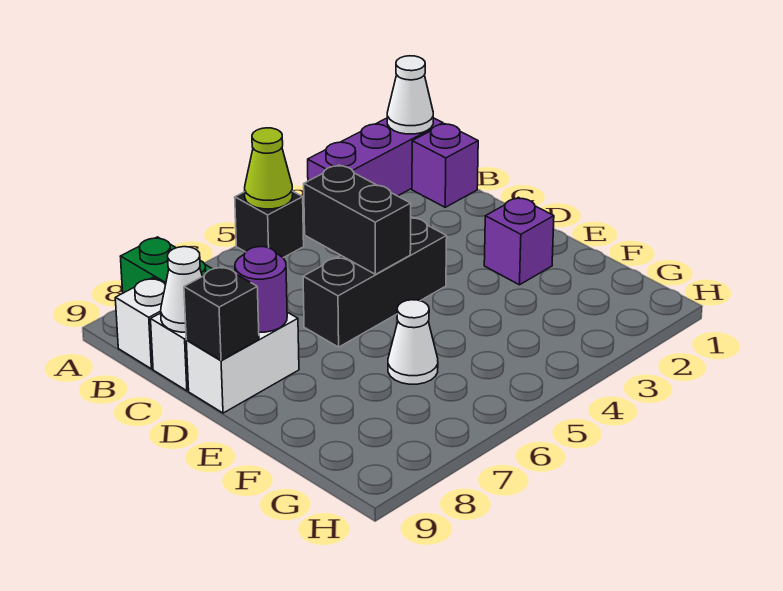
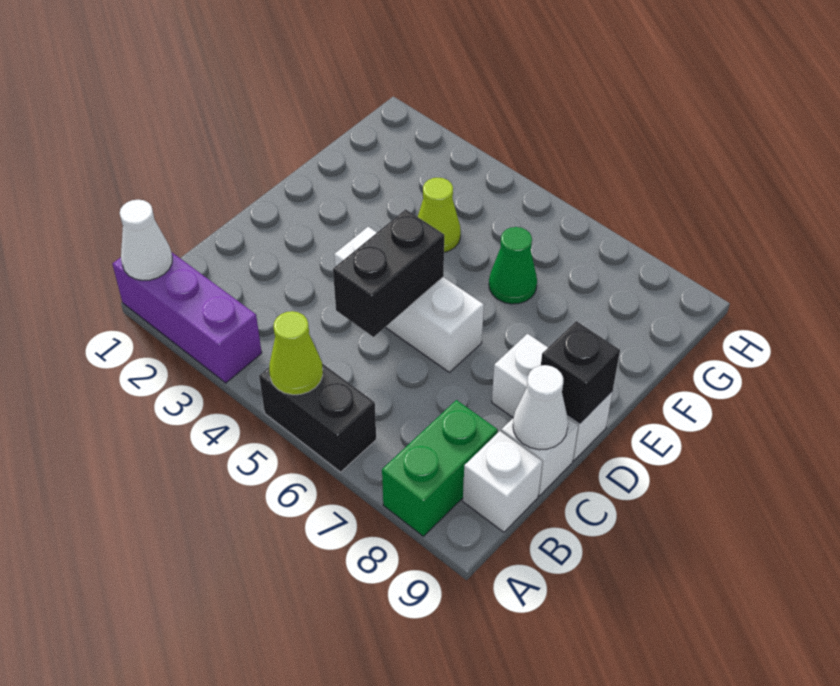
black 1x1 brick [235,191,304,258] -> black 1x2 brick [259,364,376,472]
purple 1x1 brick [412,124,478,207] -> none
black 1x3 brick [303,217,447,347] -> white 1x3 brick [334,227,484,372]
purple 1x1 round brick [235,247,287,332] -> none
purple 1x1 brick [484,197,554,285] -> none
none -> lime 1x1 cone [418,178,461,252]
white 1x1 cone [388,300,438,384] -> green 1x1 cone [489,227,537,304]

